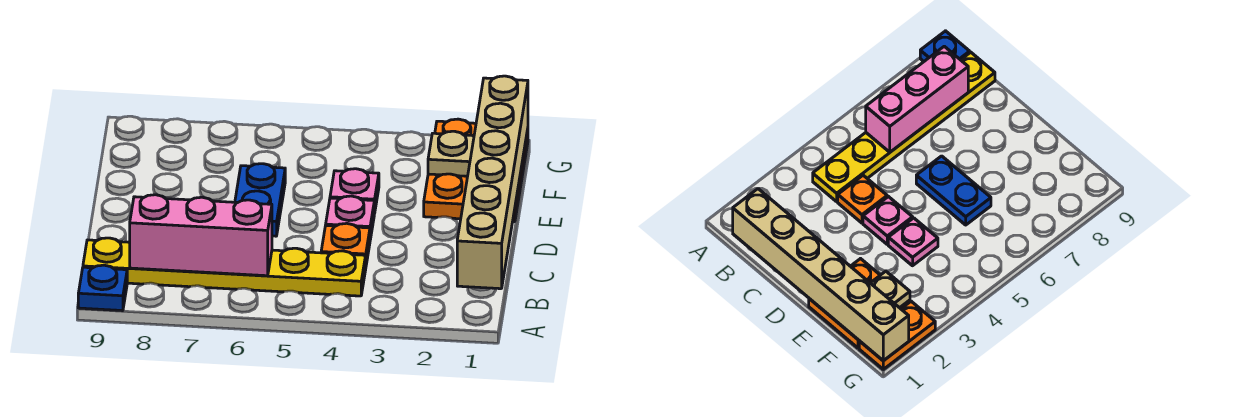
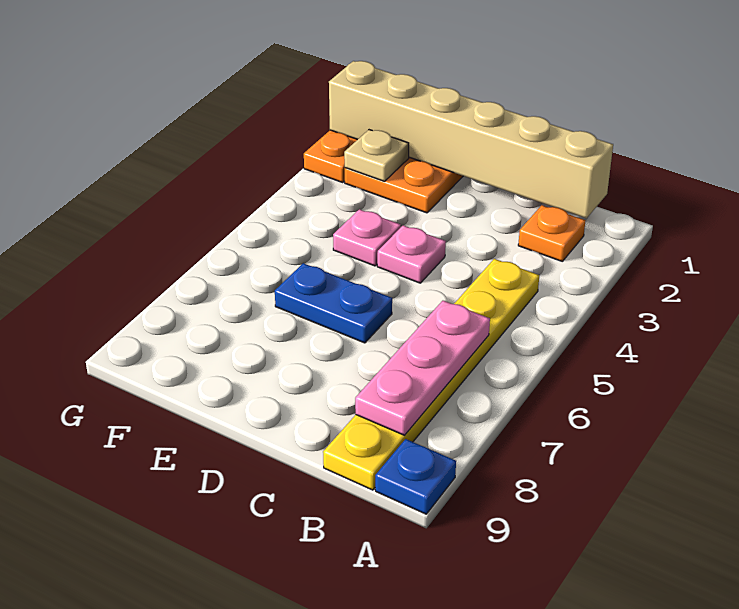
pink 1x3 brick [130,195,272,276] -> pink 1x3 plate [355,301,490,435]
orange 1x1 plate [321,223,370,264] -> orange 1x1 plate moved to [518,205,585,261]

